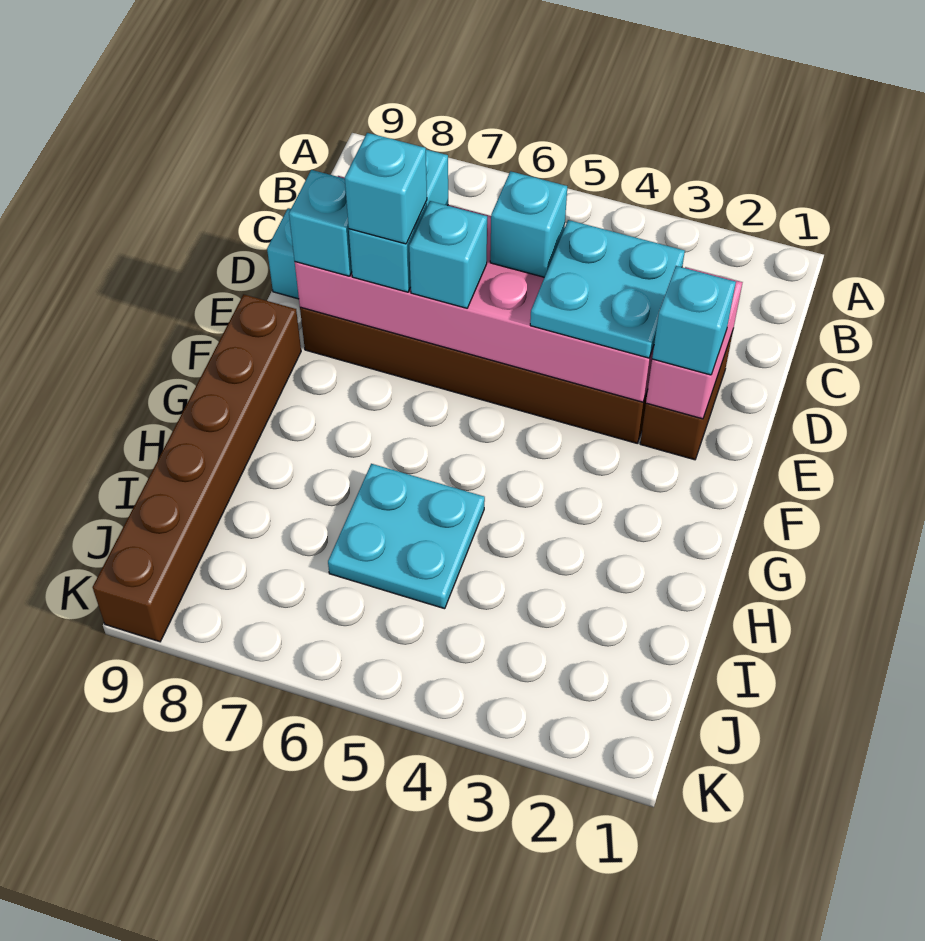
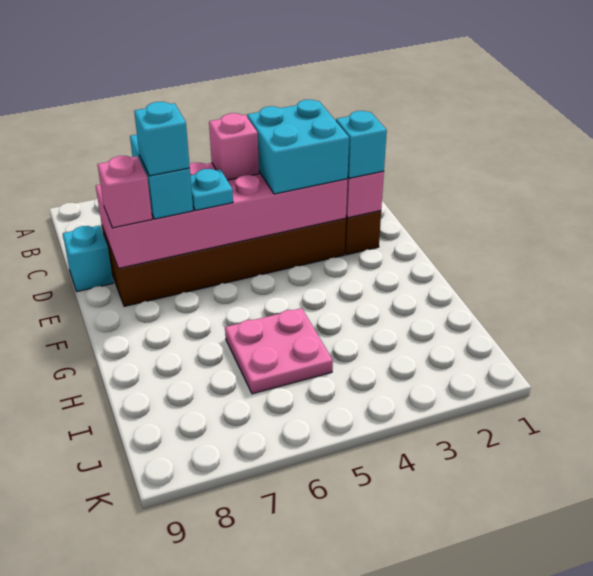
cyan 2x2 plate [530,220,685,358] -> cyan 2x2 brick [247,100,349,194]
cyan 1x1 brick [490,171,567,277] -> pink 1x1 brick [209,113,259,180]
cyan 1x1 brick [409,201,487,308] -> cyan 1x1 plate [190,169,233,211]
cyan 1x1 brick [289,170,352,276] -> pink 1x1 brick [97,156,152,228]
brown 1x6 brick [93,294,301,642] -> none
cyan 2x2 plate [328,464,485,609] -> pink 2x2 plate [225,308,333,394]

